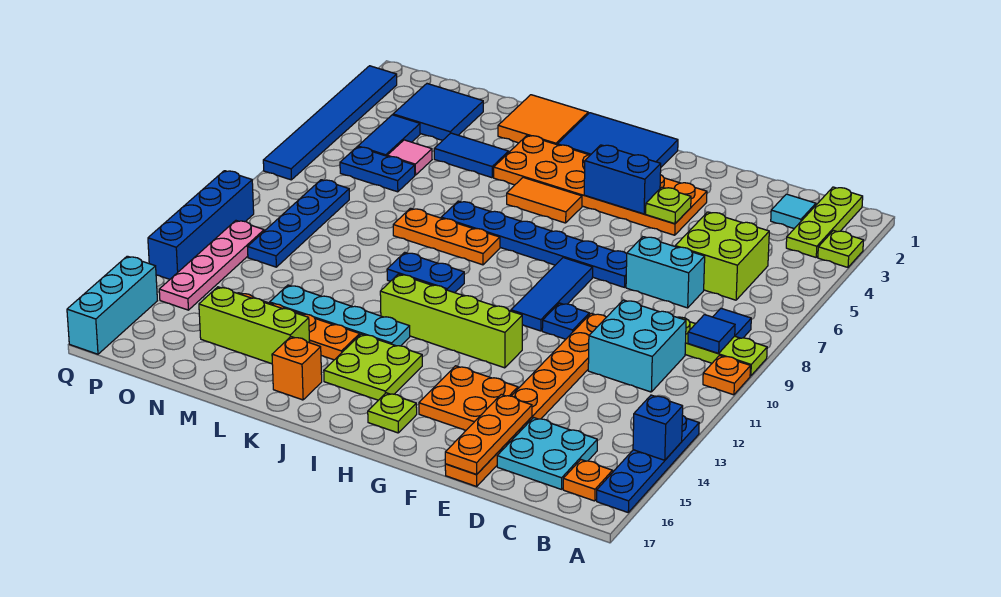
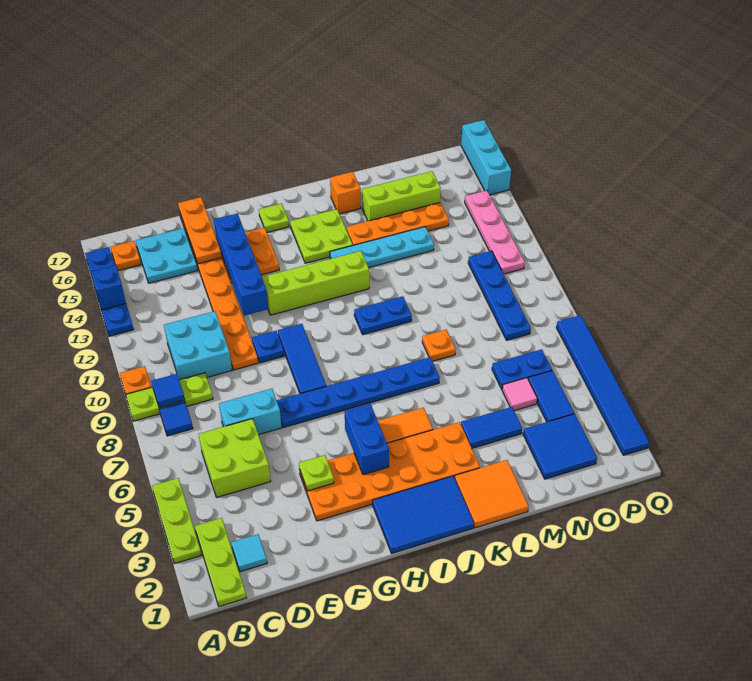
lime 1x1 plate [818,231,863,267] -> lime 1x3 plate [152,478,201,564]
blue 1x2 brick [584,145,661,214] -> blue 1x2 brick turned to [345,404,389,475]
orange 1x3 plate [393,208,500,265] -> orange 1x1 plate [422,330,456,361]
blue 1x4 brick [148,171,254,279] -> blue 1x4 brick moved to [214,213,268,316]

